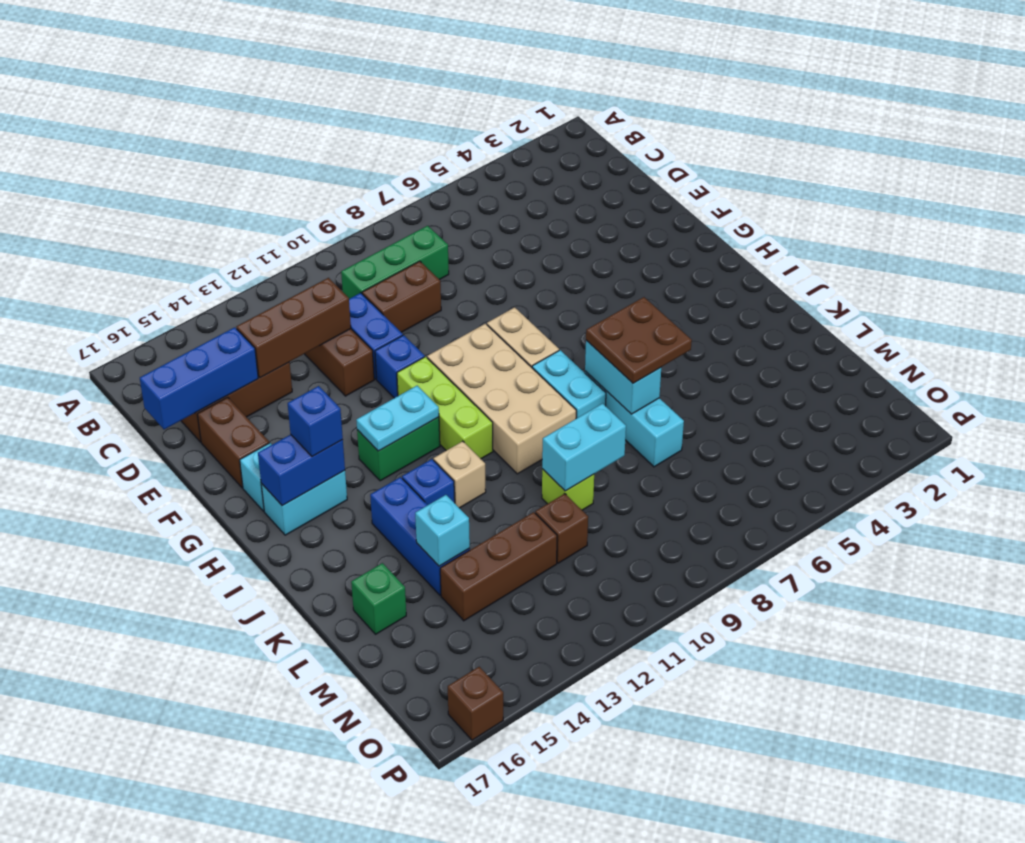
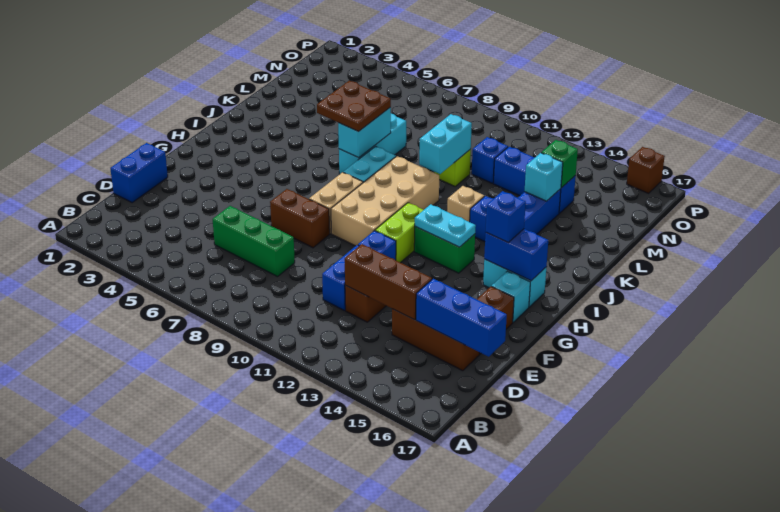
green 1x3 brick [341,226,449,299] -> green 1x3 brick moved to [213,206,295,277]
none -> blue 1x2 brick [110,143,168,203]
brown 1x2 brick [362,261,441,332] -> brown 1x2 brick moved to [270,189,330,248]
lime 1x3 brick [397,357,493,459] -> lime 1x2 brick [375,203,423,263]
cyan 1x2 brick [542,403,626,491] -> cyan 1x2 brick turned to [419,114,472,174]
green 1x1 brick [351,563,406,634] -> green 1x1 brick moved to [541,140,578,188]
brown 1x1 brick [535,494,588,563] -> blue 1x1 brick [472,137,508,183]
brown 1x3 brick [440,512,557,621] -> blue 1x3 brick [493,147,576,213]

